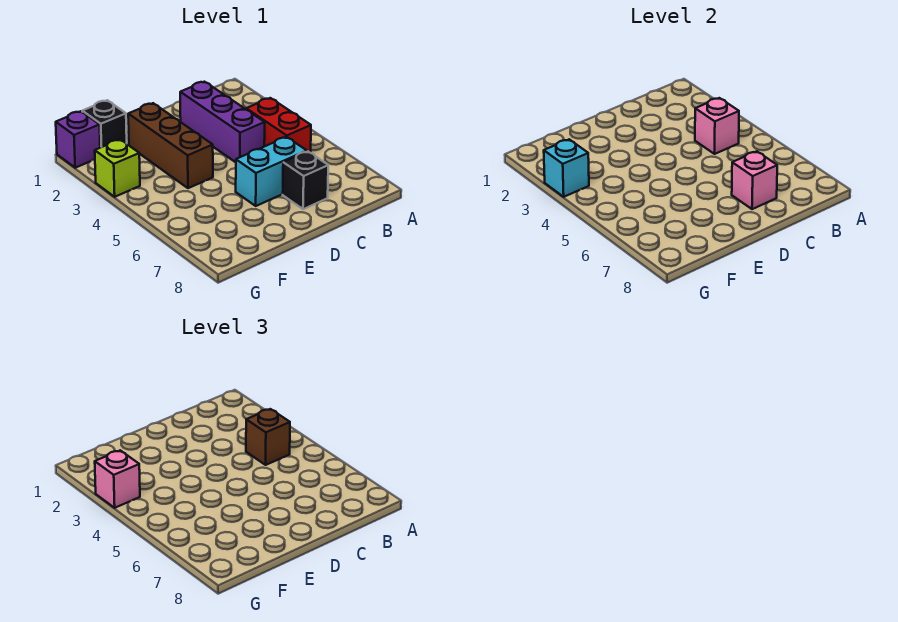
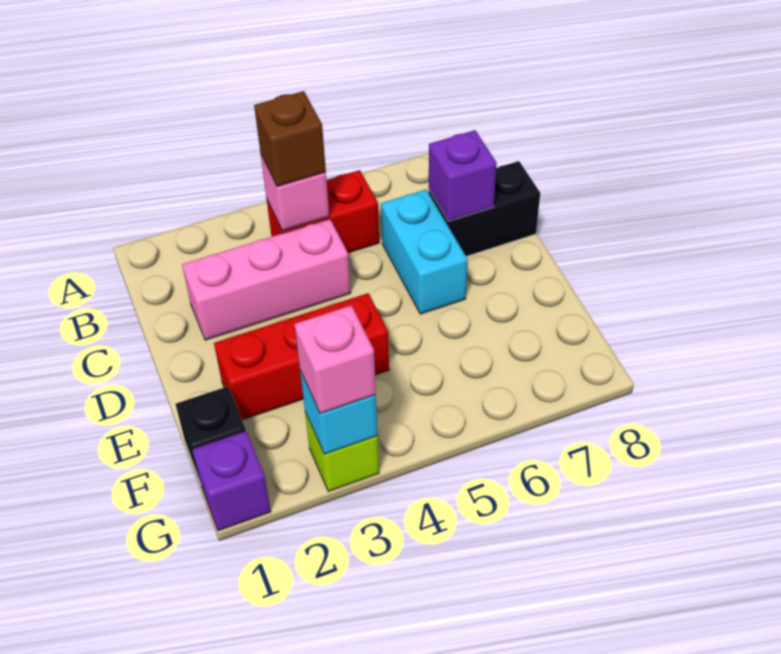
purple 1x3 brick [180,82,265,162] -> pink 1x3 brick [182,219,351,340]
black 1x1 brick [283,151,328,209] -> black 1x2 brick [429,161,540,256]
pink 1x1 brick [732,151,777,209] -> purple 1x1 brick [429,130,497,221]
brown 1x3 brick [128,103,213,188] -> red 1x3 brick [214,293,389,420]

